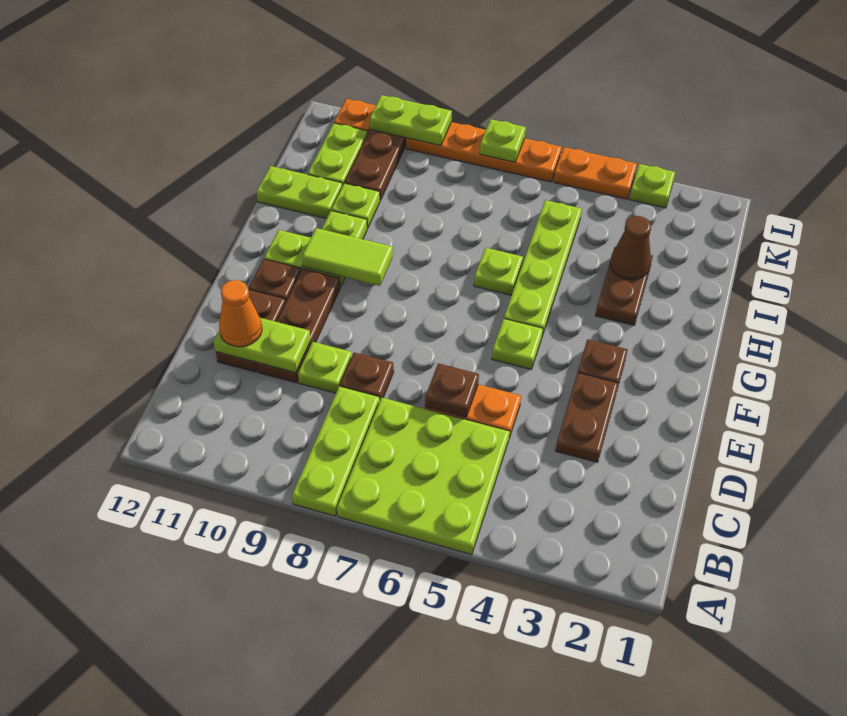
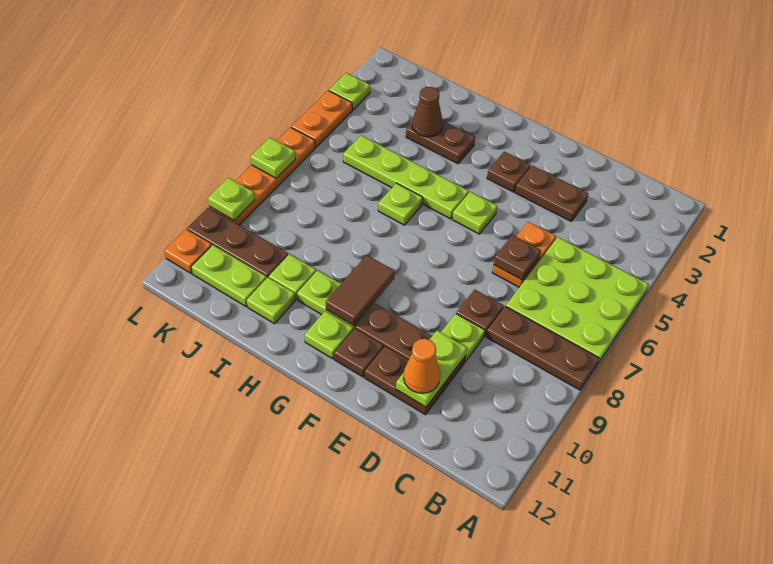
lime 1x3 plate [292,386,380,516] -> brown 1x3 plate [486,306,599,390]
lime 1x2 tile [302,228,393,286] -> brown 1x2 tile [326,255,395,326]
lime 1x2 plate [257,166,342,219] -> lime 1x1 plate [247,277,295,324]
lime 1x2 plate [370,95,452,146] -> lime 1x1 plate [208,178,255,221]

